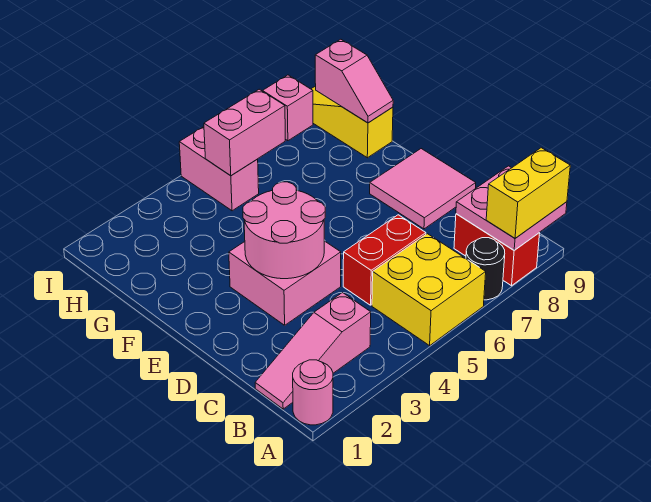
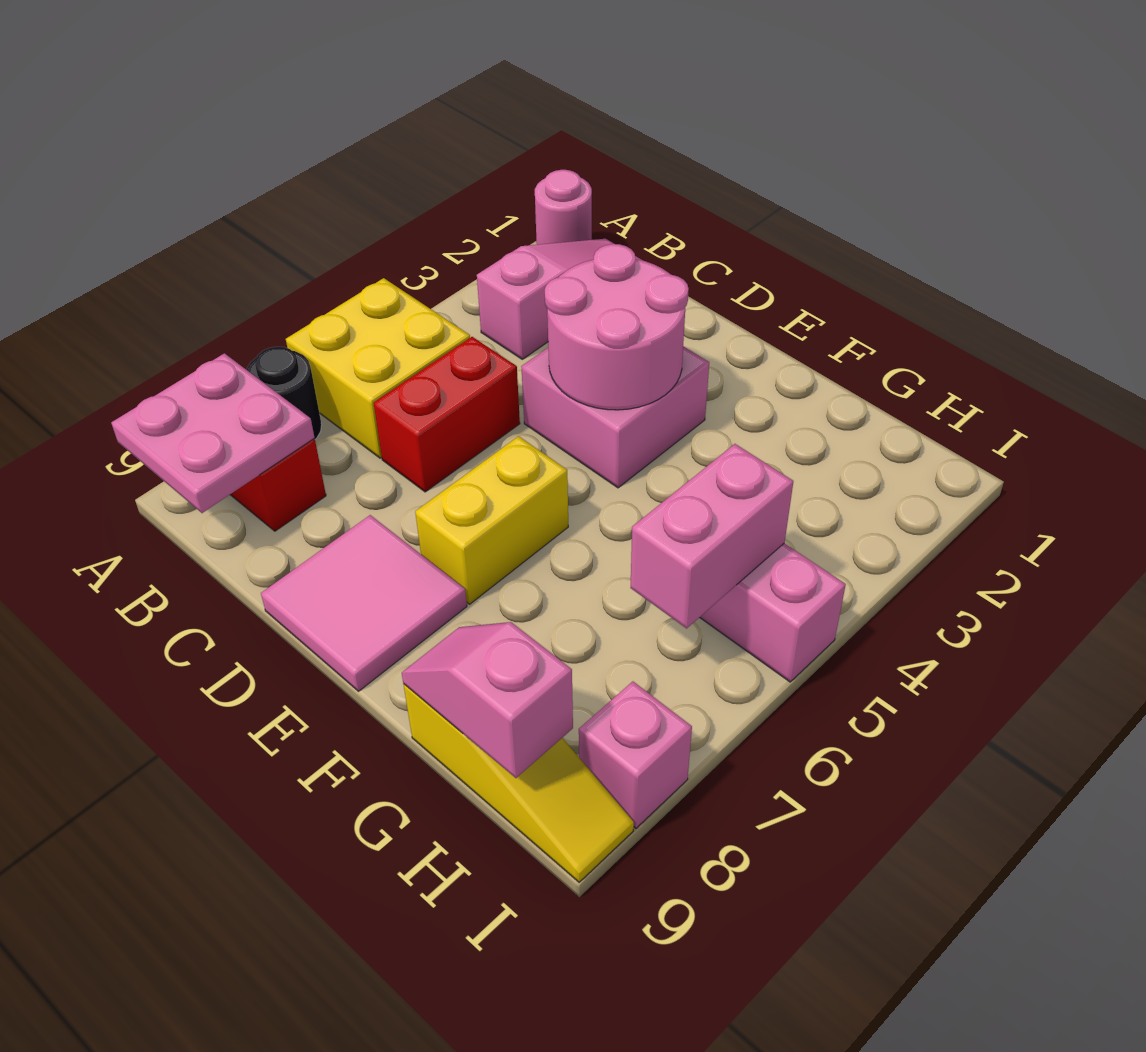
yellow 1x2 brick [486,148,570,238] -> yellow 1x2 brick moved to [415,436,568,604]

